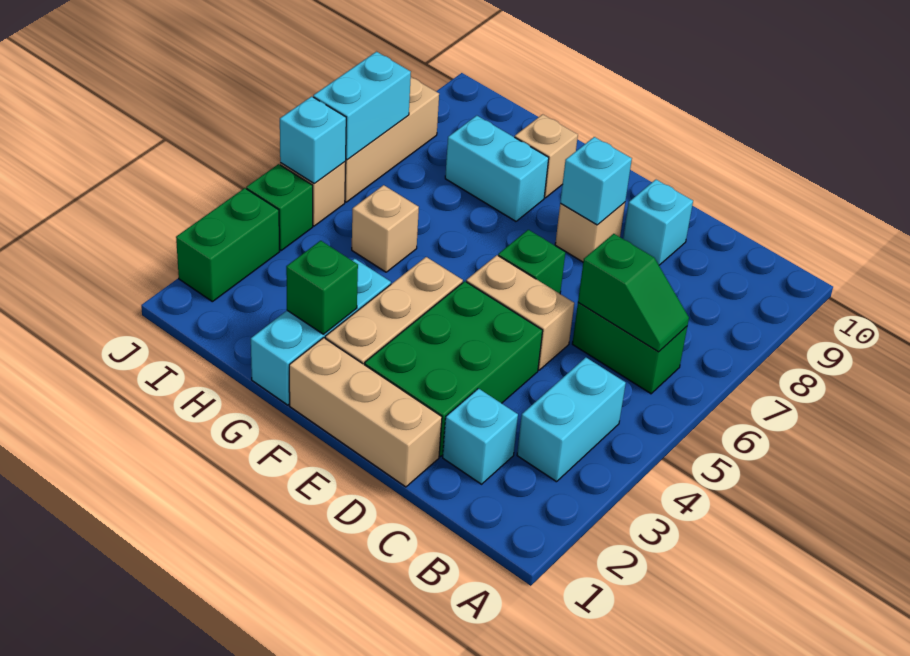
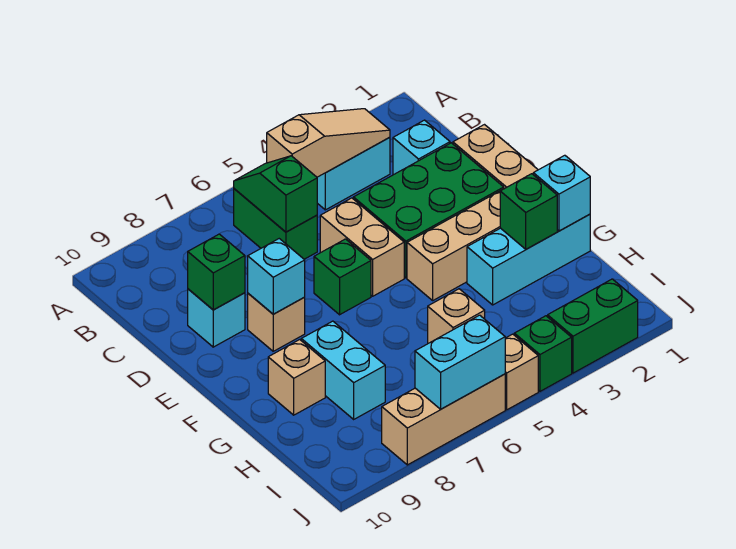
none -> tan 1x3 slope [267,109,390,177]
none -> green 1x1 brick [188,234,245,310]
cyan 1x1 brick [280,96,346,184] -> cyan 1x1 brick moved to [533,155,590,231]

